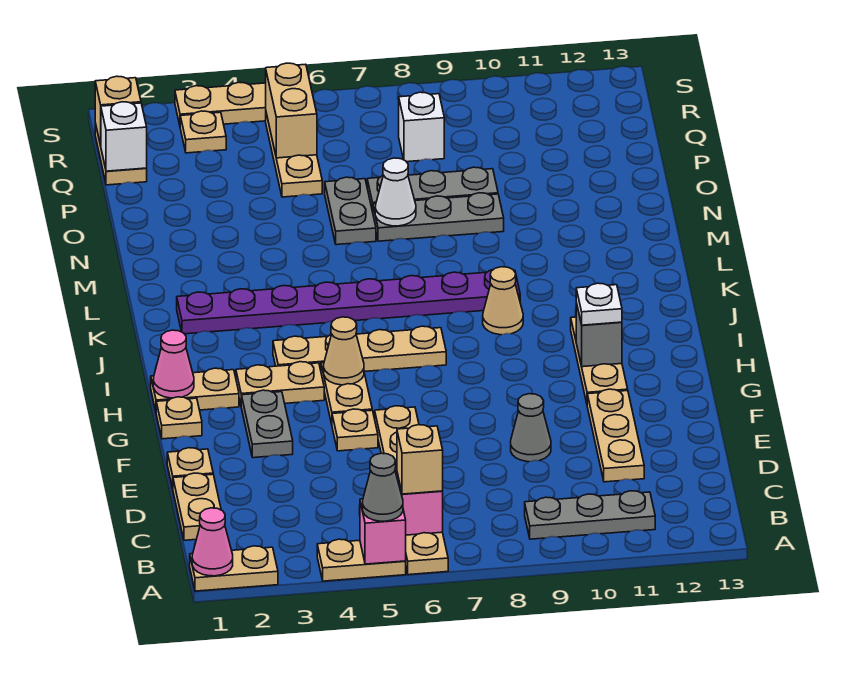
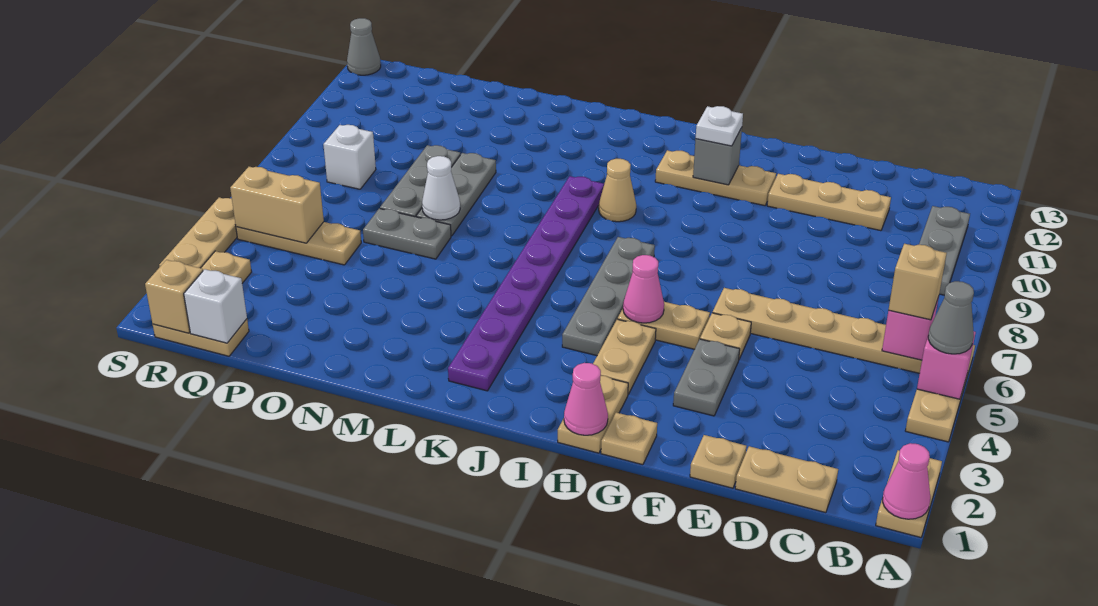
grey 1x1 cone [511,394,551,462] -> grey 1x1 cone moved to [347,18,381,75]
grey 1x2 plate [241,390,293,458] -> grey 1x2 plate turned to [673,339,740,416]
tan 1x1 cone [324,317,364,385] -> pink 1x1 cone [623,255,664,323]
tan 1x4 plate [273,326,446,371] -> grey 1x4 plate [562,237,655,356]

